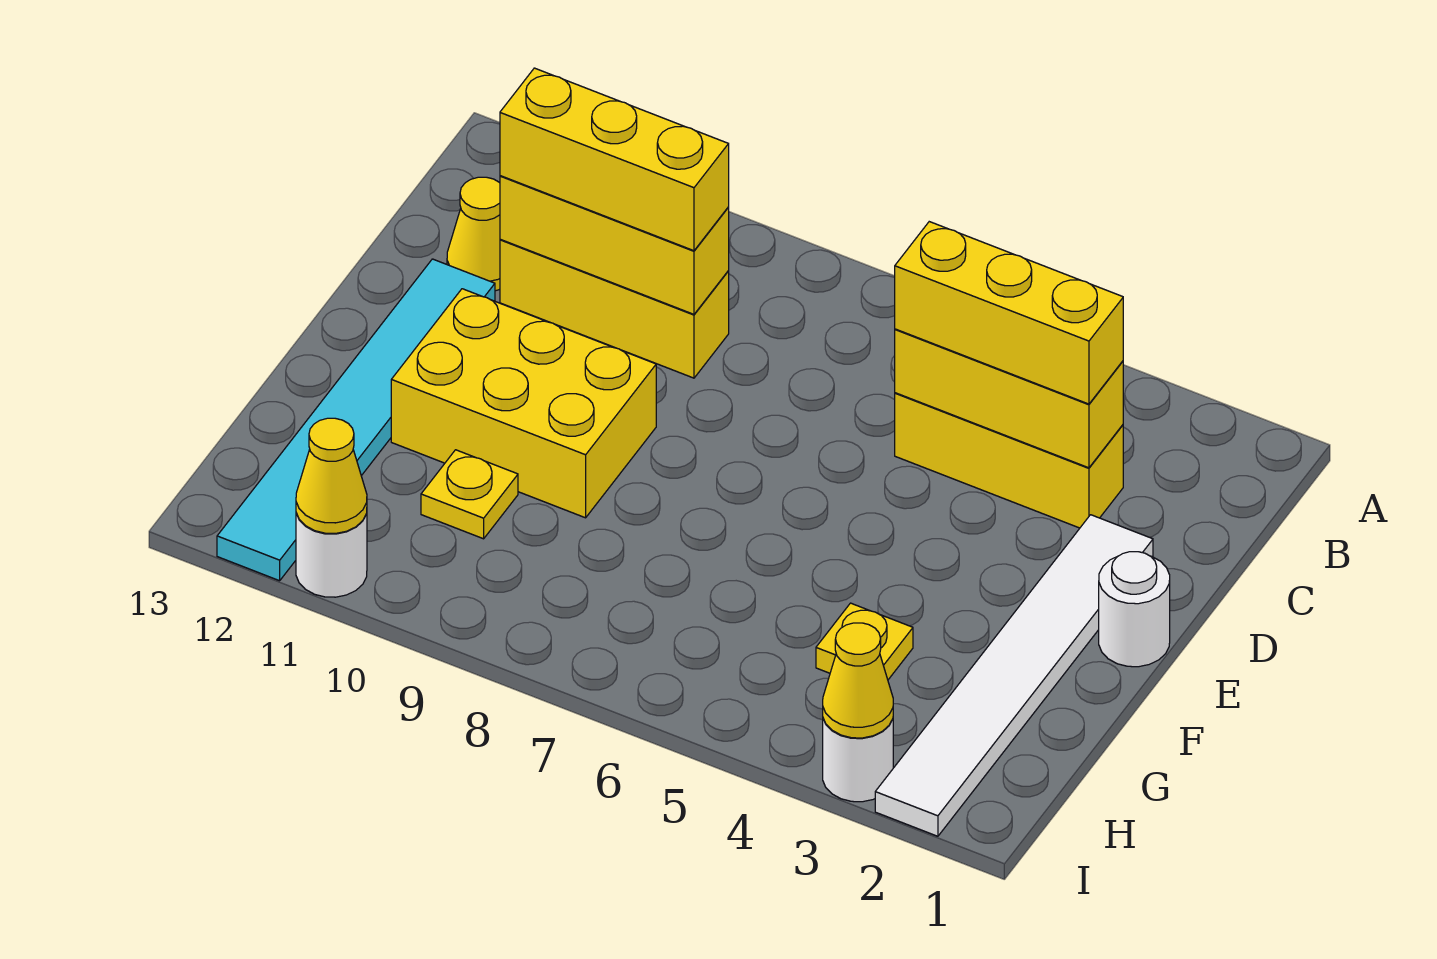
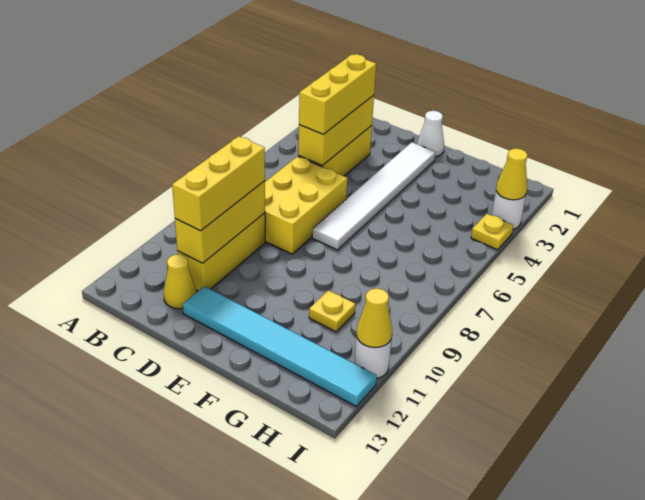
white 1x6 tile [875,515,1153,836] -> white 1x6 tile turned to [312,142,435,250]
white 1x1 round brick [1099,552,1170,667] -> white 1x1 cone [417,111,444,157]
yellow 2x3 brick [391,289,656,518] -> yellow 2x3 brick moved to [265,156,347,254]
yellow 1x1 plate [816,603,913,680] -> yellow 1x1 plate moved to [471,214,513,250]

